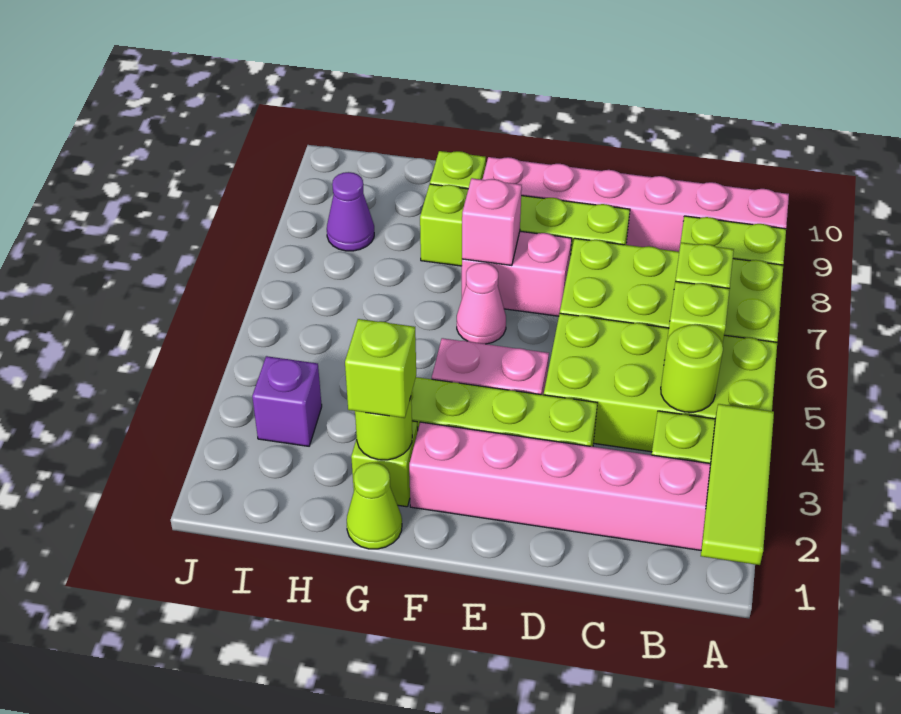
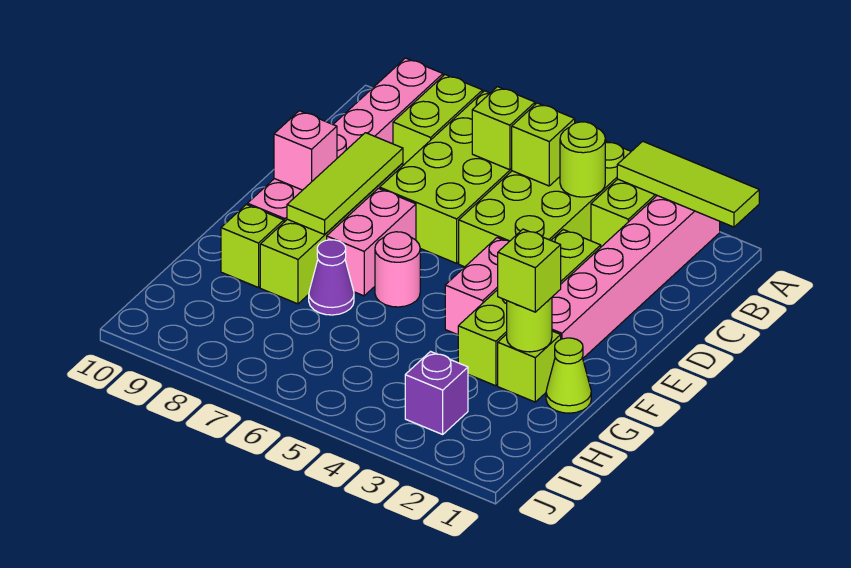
none -> lime 1x3 tile [287,133,403,235]
pink 1x1 cone [457,263,506,344] -> pink 1x1 round brick [375,232,420,307]
pink 1x1 brick [462,178,522,265] -> pink 1x1 brick moved to [274,111,337,190]
purple 1x1 cone [327,172,374,251] -> purple 1x1 cone moved to [309,240,354,315]

